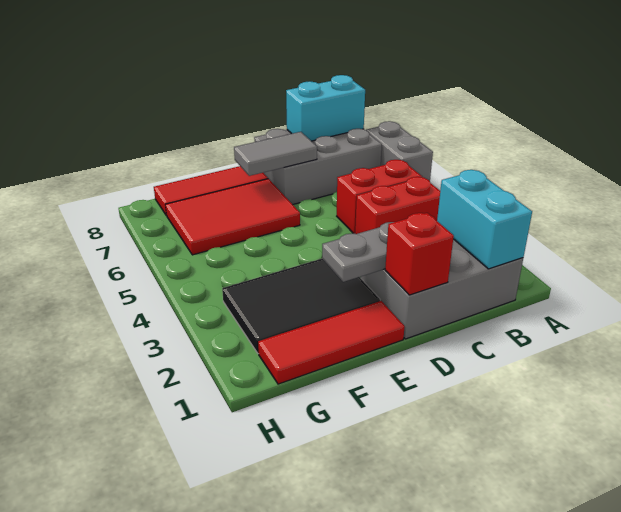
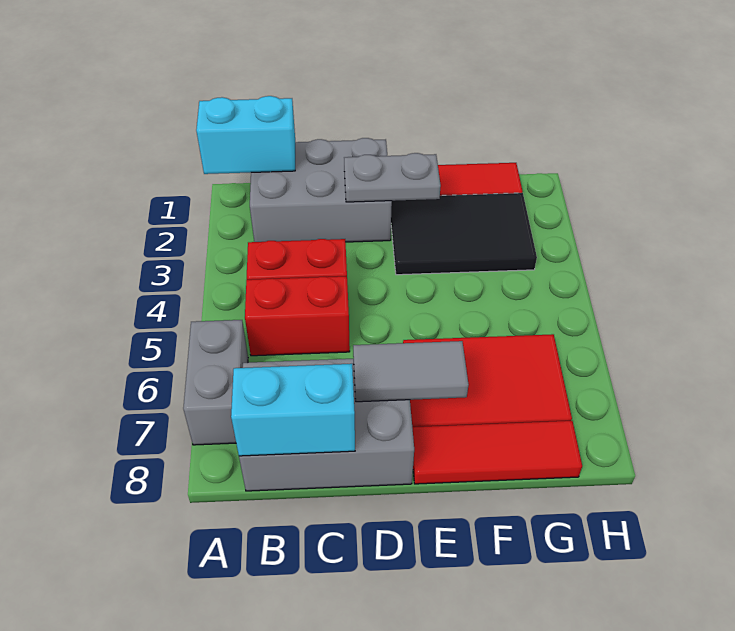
cyan 1x2 brick [437,170,532,269] -> cyan 1x2 brick turned to [196,96,295,174]
red 1x1 brick [385,213,454,295] -> none

